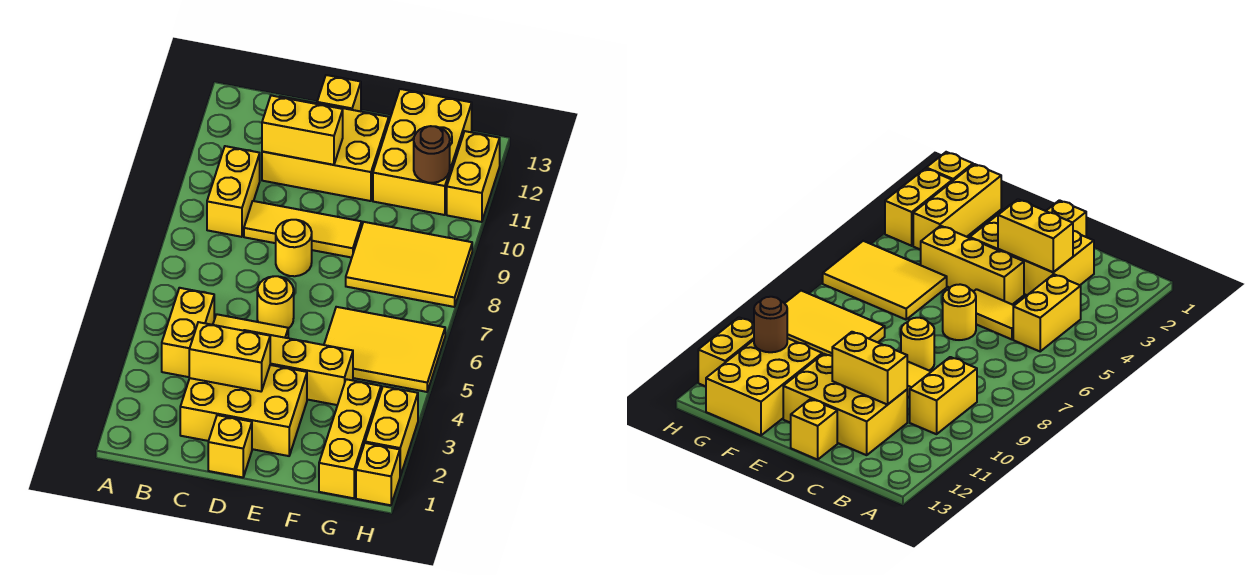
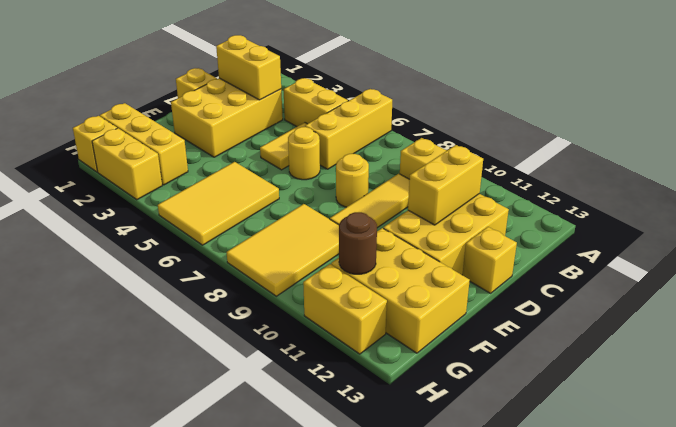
yellow 1x2 brick [189,322,270,391] -> yellow 1x2 brick turned to [216,35,281,100]
yellow 1x3 brick [244,330,353,405] -> yellow 1x3 brick moved to [305,89,392,169]

